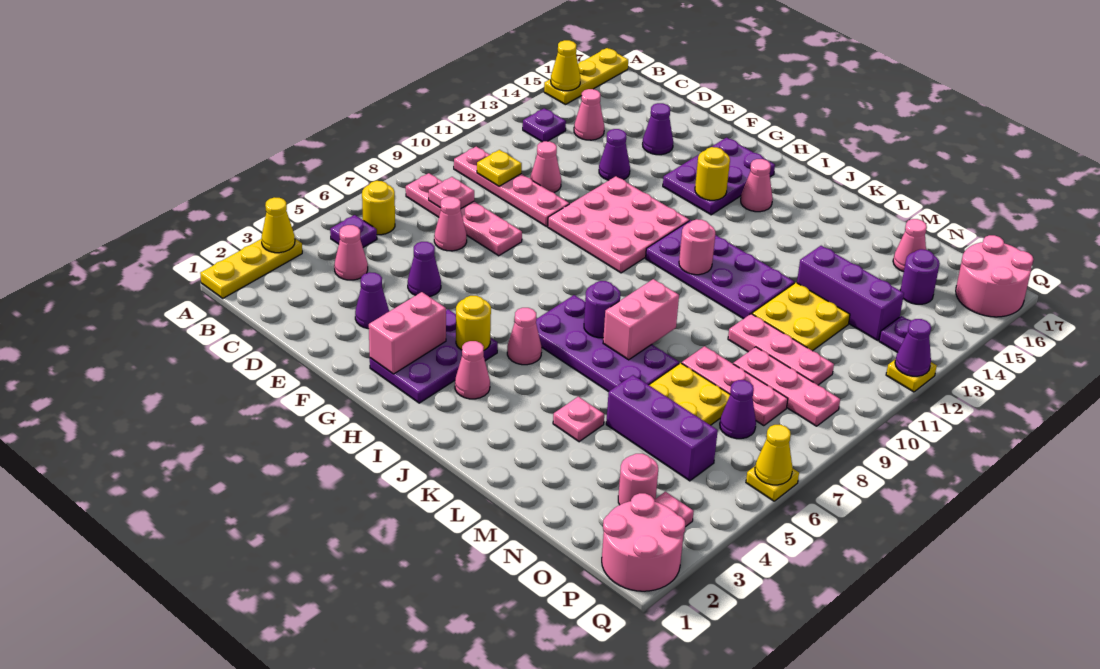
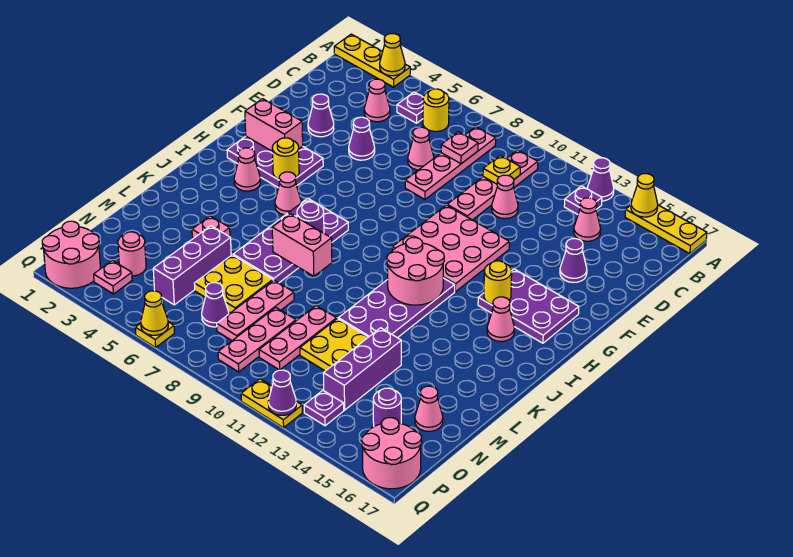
purple 1x1 cone [599,129,630,180] -> purple 1x1 cone moved to [587,158,614,201]
pink 1x1 round brick [679,219,715,275] -> pink 2x2 round brick [387,238,444,305]
yellow 1x1 plate [886,359,937,392] -> yellow 1x2 plate [241,379,302,428]

